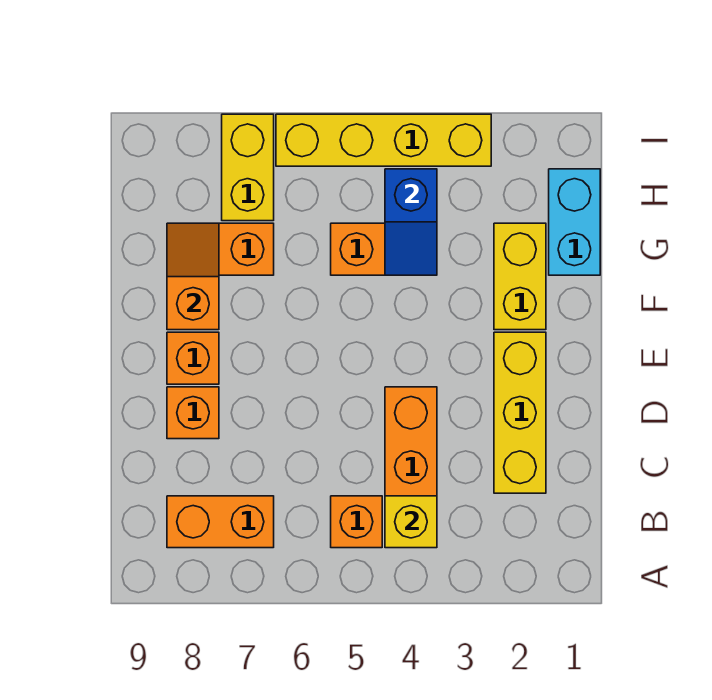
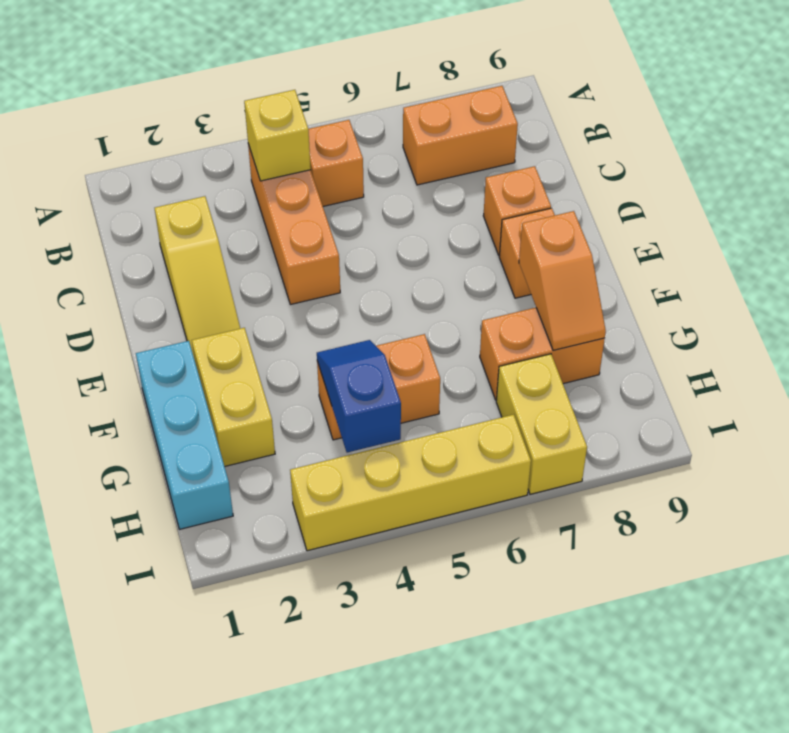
yellow 1x3 brick [494,332,546,493] -> yellow 1x3 slope [155,196,240,356]
cyan 1x2 brick [549,169,600,275] -> cyan 1x3 brick [136,341,233,529]

